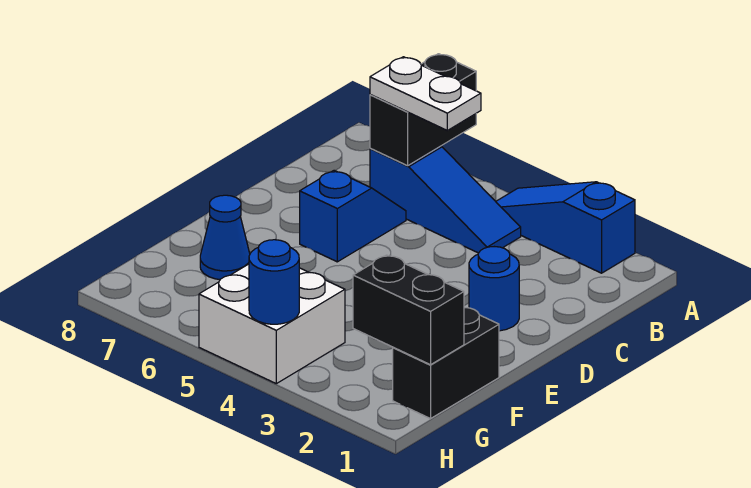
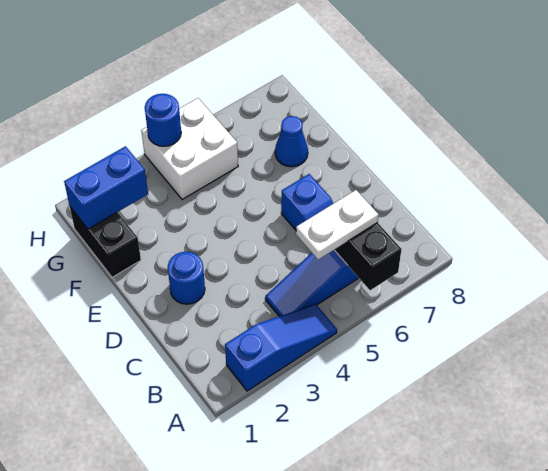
black 1x2 brick [353,255,464,365] -> blue 1x2 brick [64,146,148,229]

